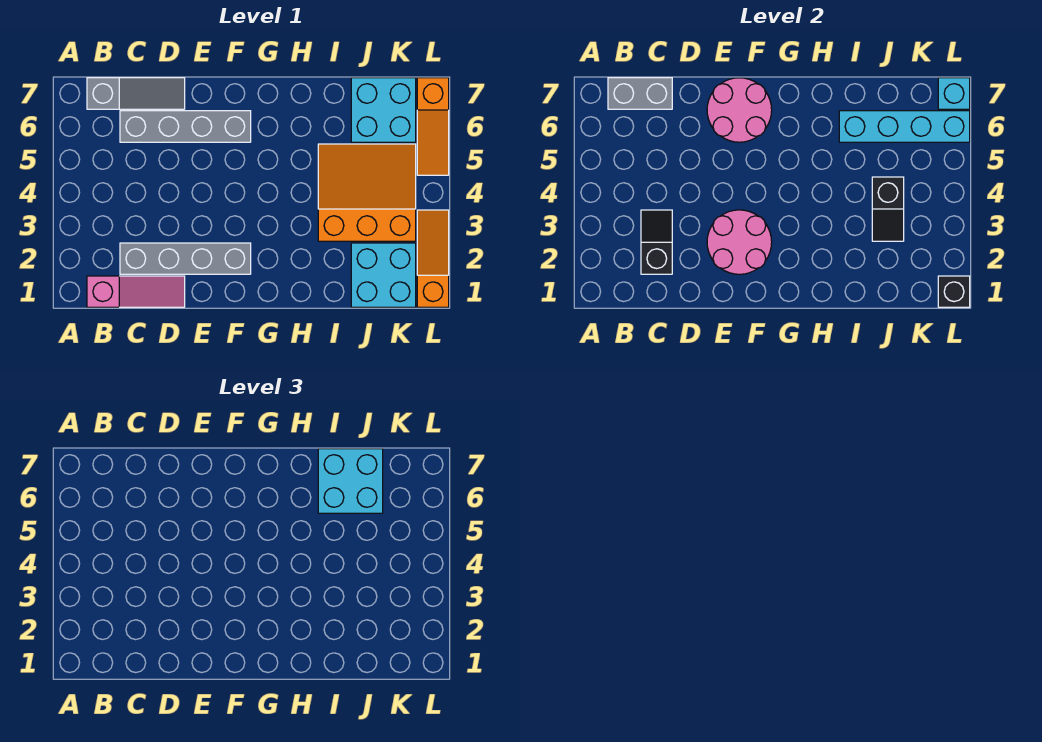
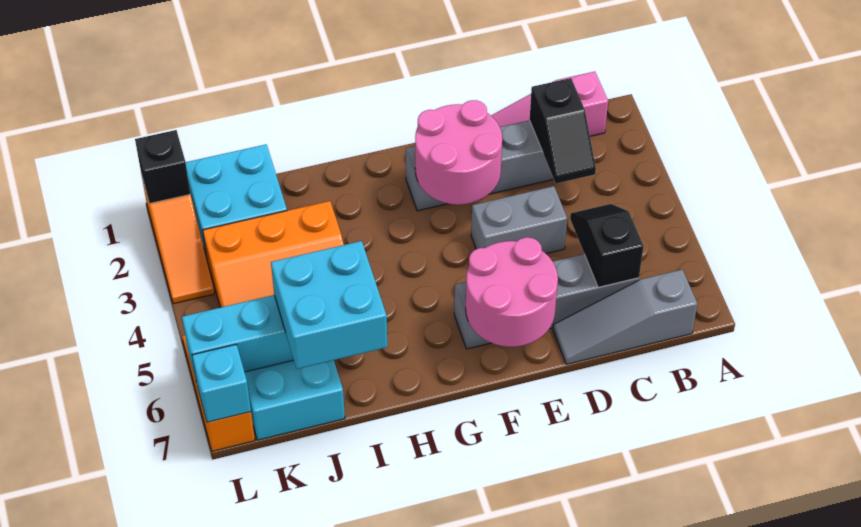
grey 1x2 brick [608,78,672,109] -> grey 1x2 brick moved to [471,186,567,254]
black 1x2 slope [872,177,904,241] -> black 1x2 slope moved to [570,204,644,287]

